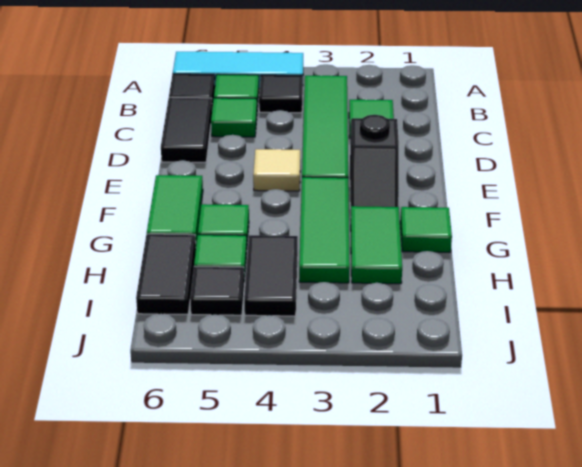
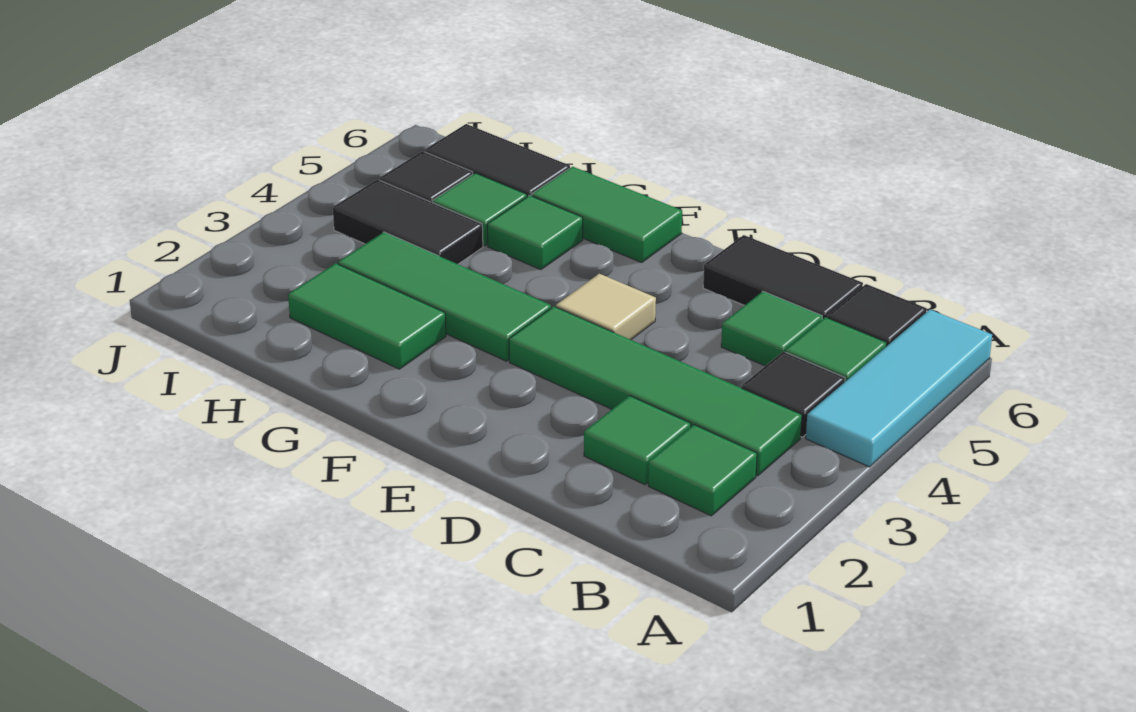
black 1x2 slope [350,115,399,209] -> none
green 1x1 tile [400,207,452,252] -> green 1x1 tile moved to [648,425,757,516]

